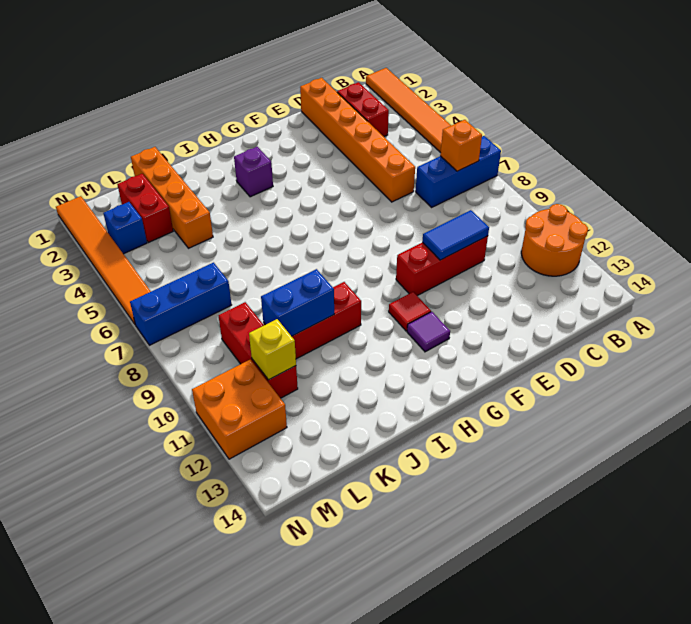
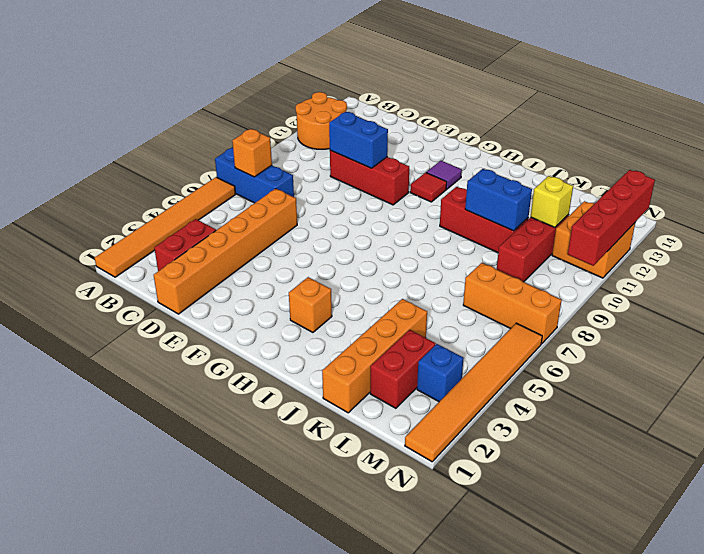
blue 1x2 tile [422,210,489,260] -> blue 1x2 brick [329,112,388,168]
purple 1x1 brick [234,147,273,197] -> orange 1x1 brick [289,277,332,332]
blue 1x3 brick [130,263,231,345] -> orange 1x3 brick [463,263,562,344]
none -> red 1x4 brick [568,170,655,266]

